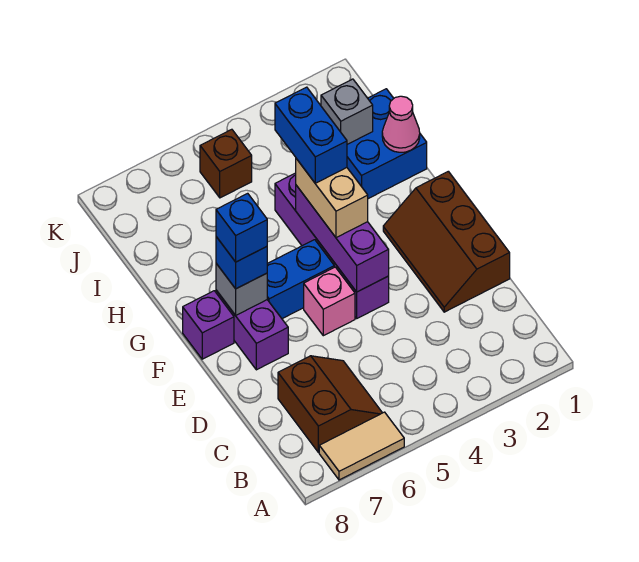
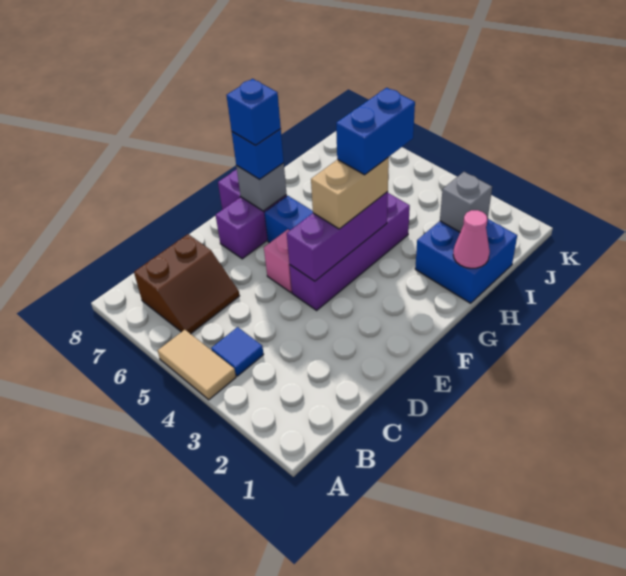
tan 1x2 tile [319,412,404,480] -> tan 1x2 tile moved to [158,330,236,400]
none -> blue 1x1 tile [211,327,264,376]
brown 2x3 slope [383,171,510,312] -> none
brown 1x1 brick [200,129,252,198] -> none

